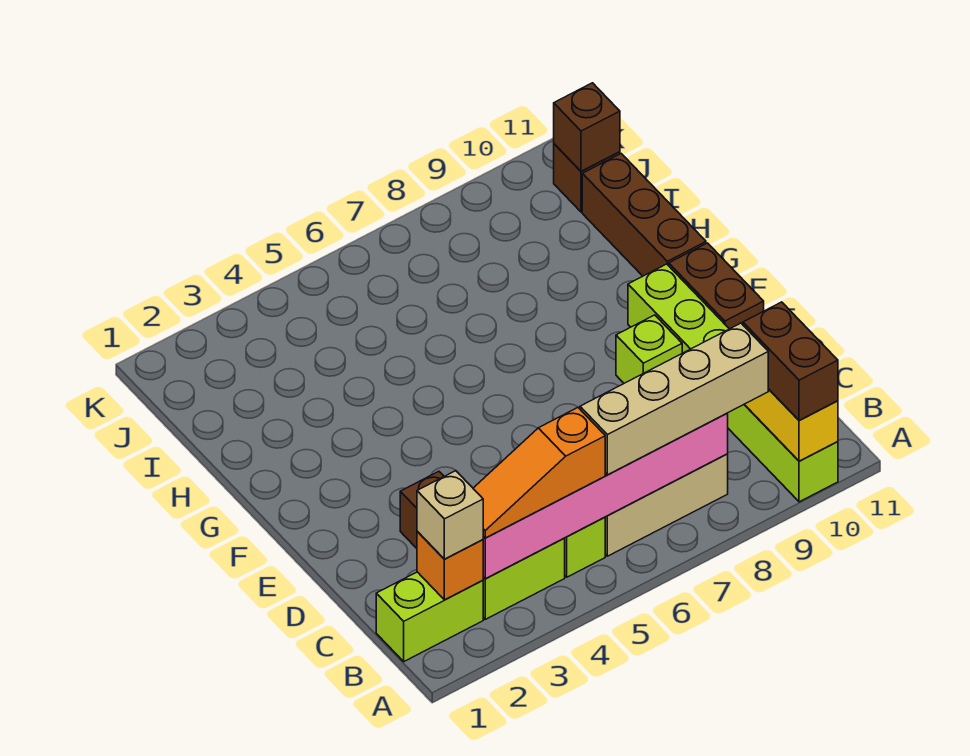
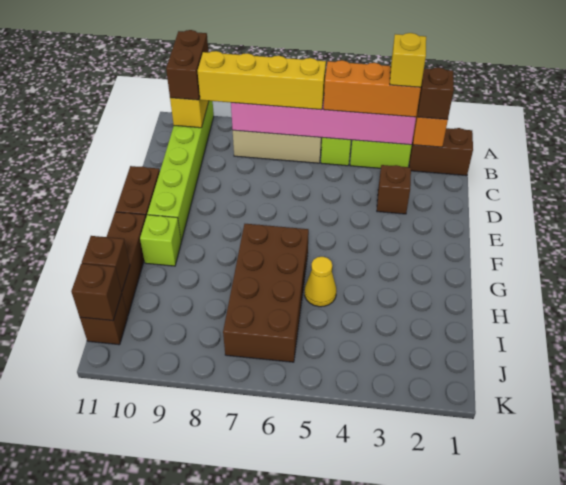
lime 1x2 brick [376,572,483,661] -> brown 1x2 brick [409,128,473,176]
tan 1x1 brick [417,471,483,559] -> brown 1x1 brick [418,68,454,119]
orange 1x3 slope [473,408,605,538] -> orange 1x3 brick [324,60,421,117]
none -> yellow 1x1 brick [390,33,426,87]
tan 1x4 brick [580,323,768,475] -> yellow 1x4 brick [198,51,326,110]
lime 1x1 brick [616,315,682,383] -> lime 1x1 brick moved to [140,215,181,266]
none -> brown 2x4 brick [223,224,309,362]
none -> yellow 1x1 cone [305,257,336,307]
none -> brown 1x1 brick [82,236,130,292]

